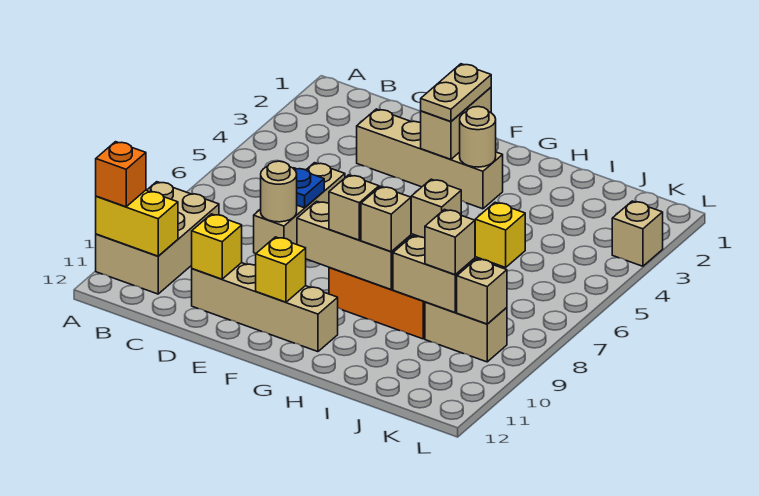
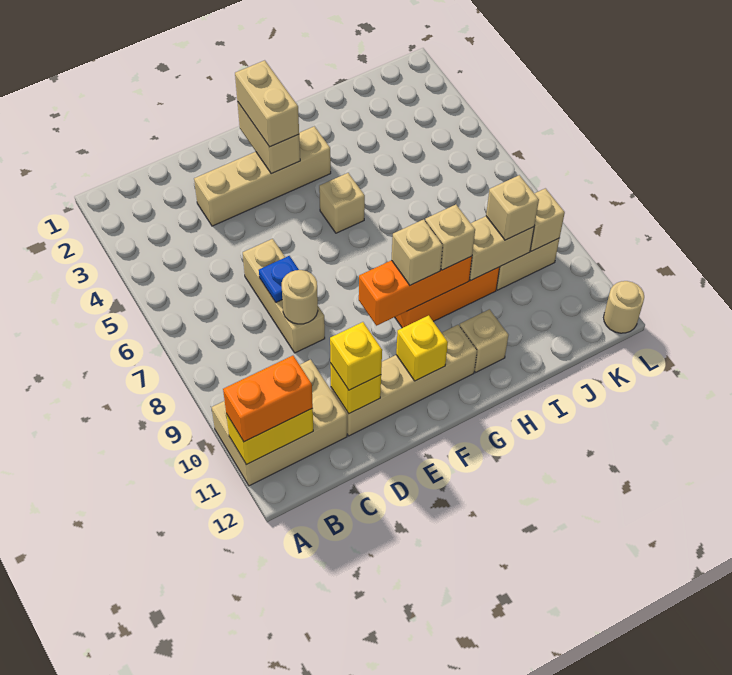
tan 2x3 brick [96,182,219,294] -> tan 2x3 brick turned to [212,360,347,486]
orange 1x1 brick [96,142,146,207] -> orange 1x2 brick [223,356,313,442]
tan 1x2 plate [421,64,491,121] -> tan 1x2 brick [235,60,299,147]
tan 1x3 brick [297,201,411,290] -> orange 1x3 brick [359,256,472,326]
tan 1x1 round brick [460,107,496,167] -> tan 1x1 round brick moved to [604,281,644,333]
yellow 1x1 brick [475,202,525,267] -> yellow 1x1 brick moved to [330,322,382,390]
tan 1x1 brick [612,201,663,266] -> tan 1x1 brick moved to [460,309,508,372]

